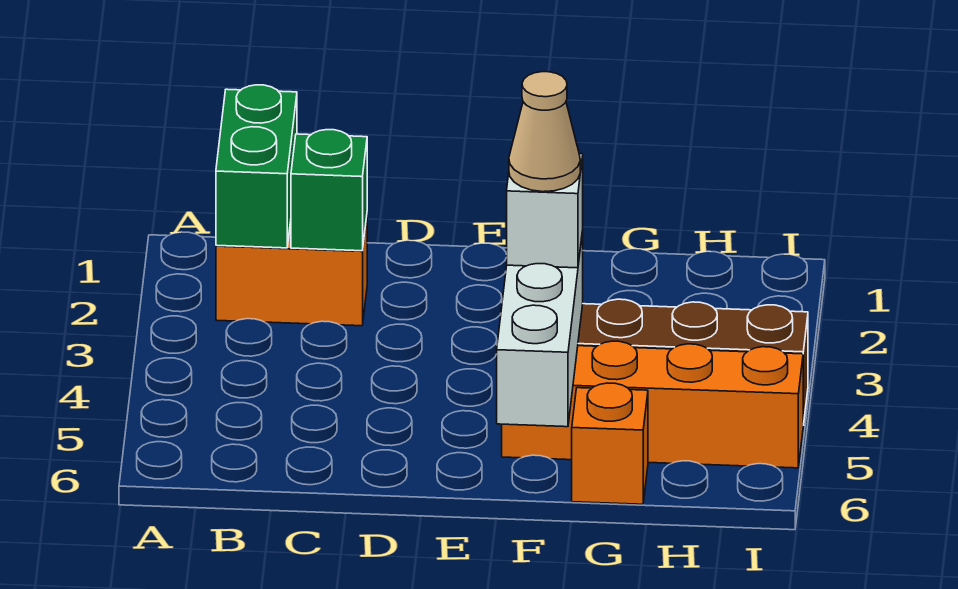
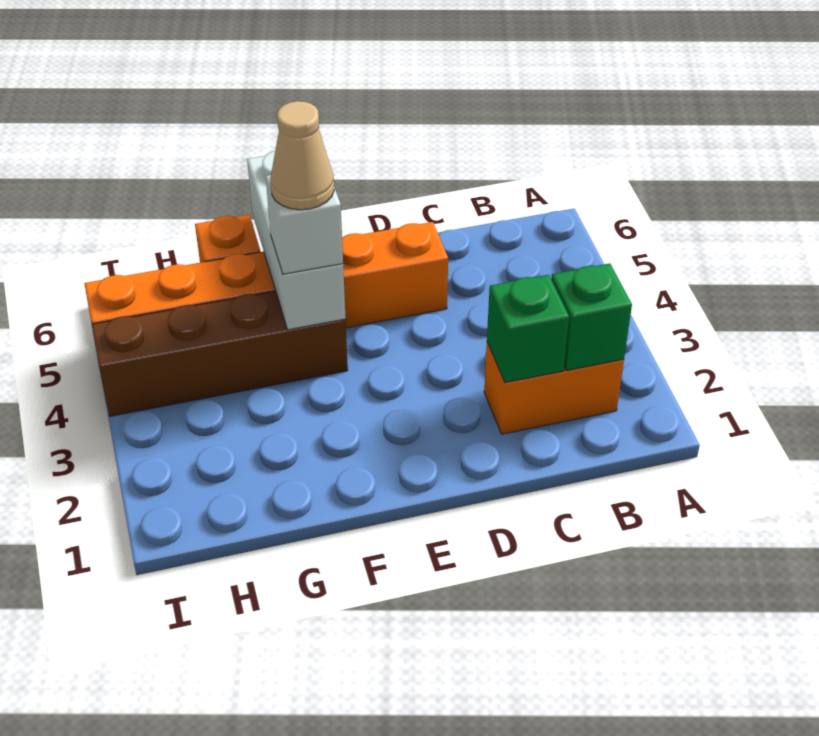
green 1x2 brick [216,85,297,248] -> green 1x1 brick [551,263,632,371]
orange 1x4 brick [502,341,803,468] -> orange 1x6 brick [84,222,448,328]

